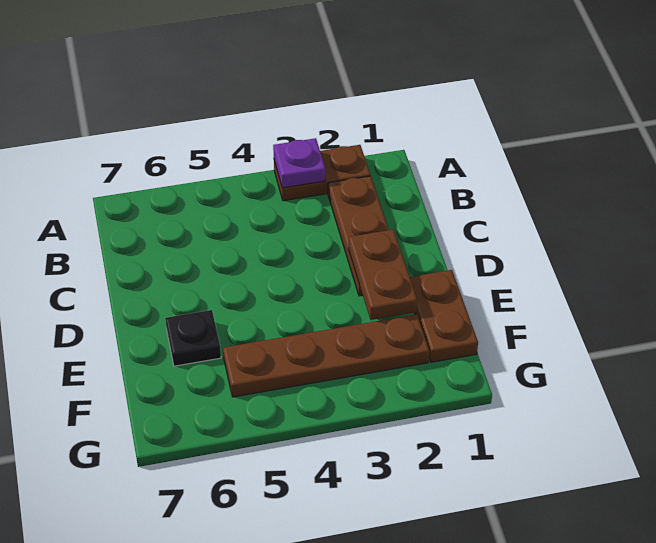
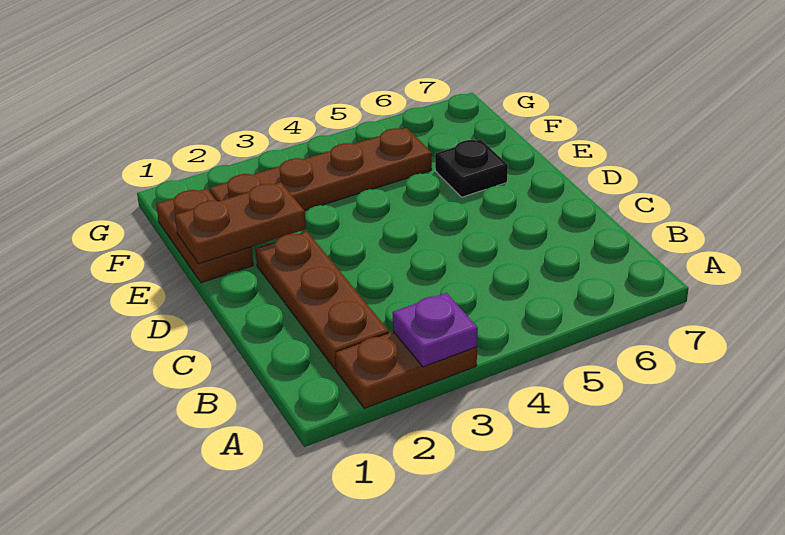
brown 1x2 plate [349,230,417,320] -> brown 1x2 plate turned to [175,182,306,264]

